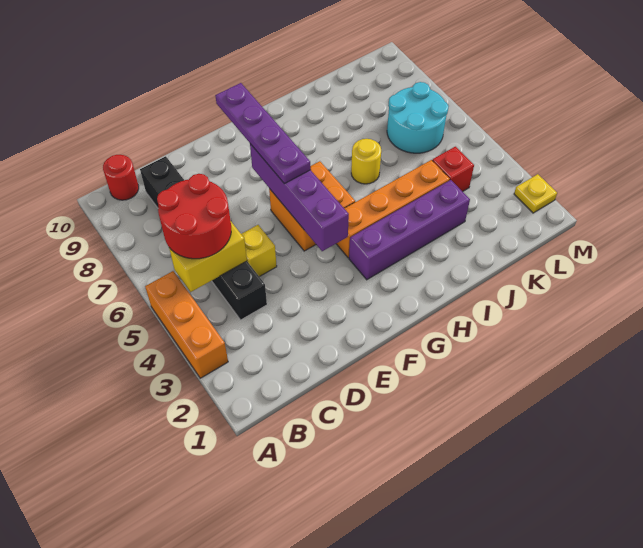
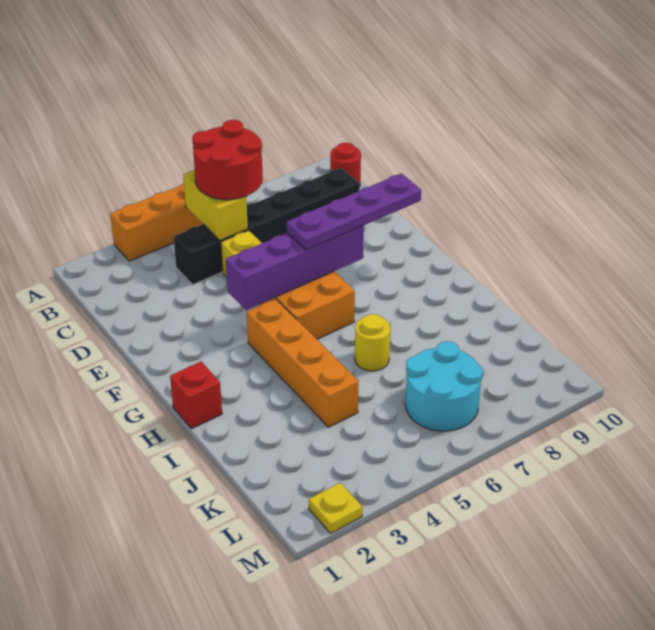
purple 1x4 brick [349,180,470,280] -> none
red 1x1 brick [432,147,474,192] -> red 1x1 brick moved to [170,362,222,429]

